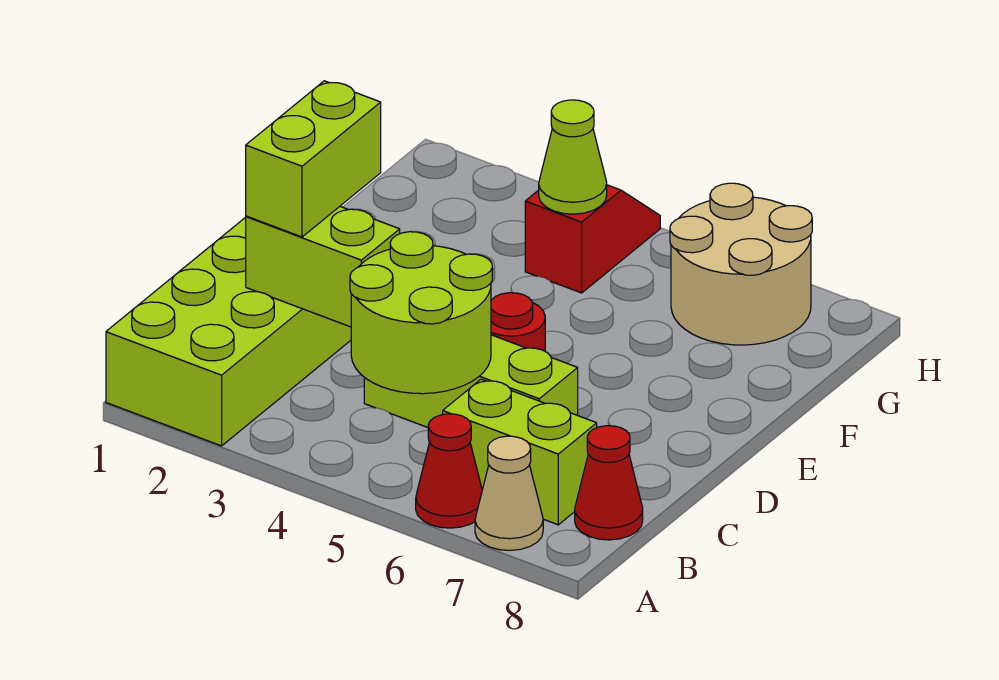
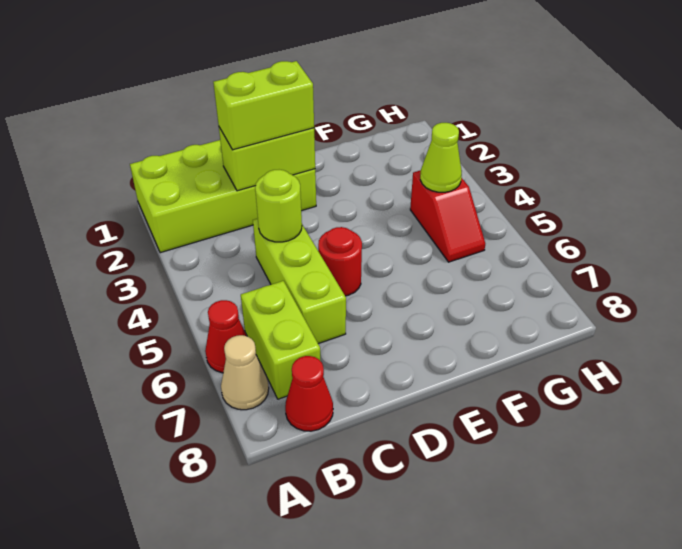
lime 2x2 round brick [350,232,492,394] -> lime 1x1 round brick [255,170,302,242]
lime 1x2 brick [246,207,400,327] -> lime 1x2 brick turned to [219,127,315,191]
red 1x2 slope [525,185,660,293] -> red 1x2 slope turned to [410,170,485,262]
tan 2x2 round brick [670,183,812,345] -> none

